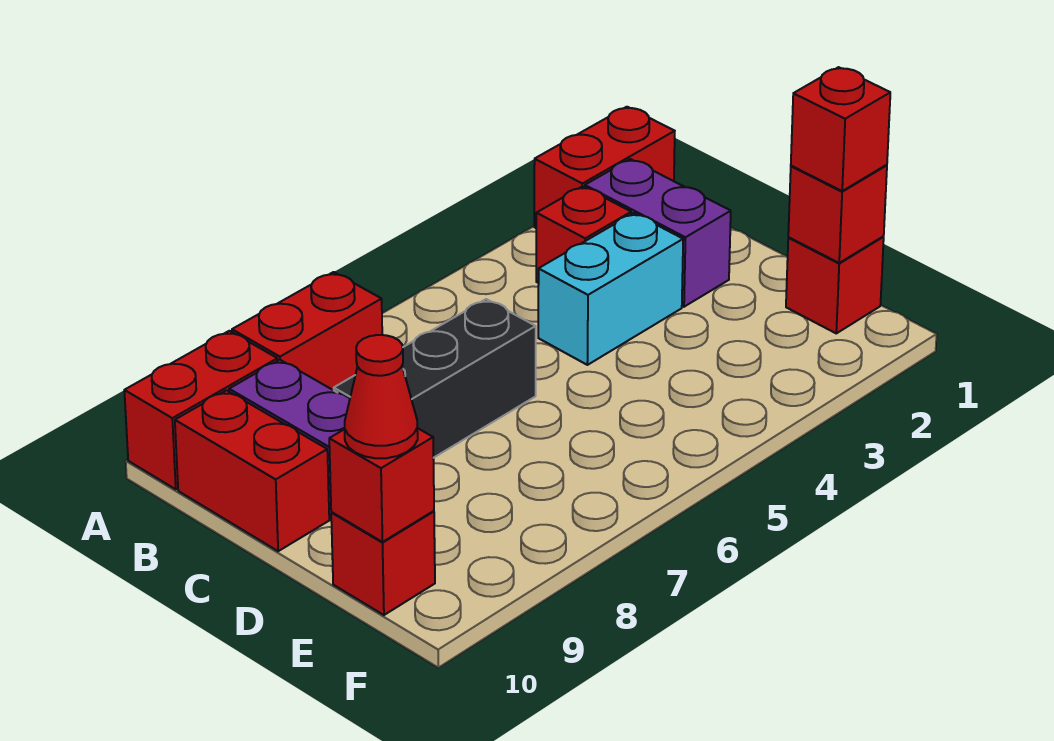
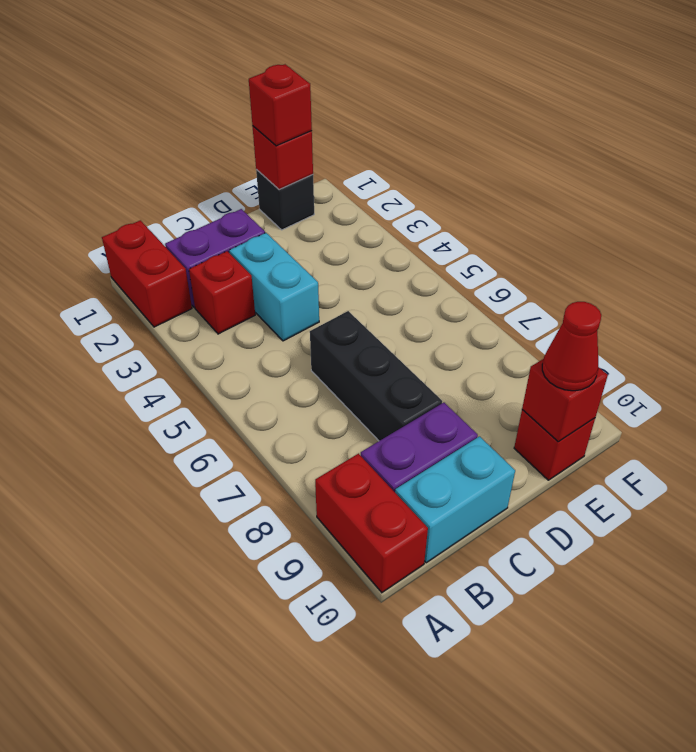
red 1x2 brick [232,272,382,390] -> none
red 1x2 brick [175,390,329,551] -> cyan 1x2 brick [395,436,515,563]
red 1x1 brick [786,237,884,333] -> black 1x1 brick [256,170,314,230]

